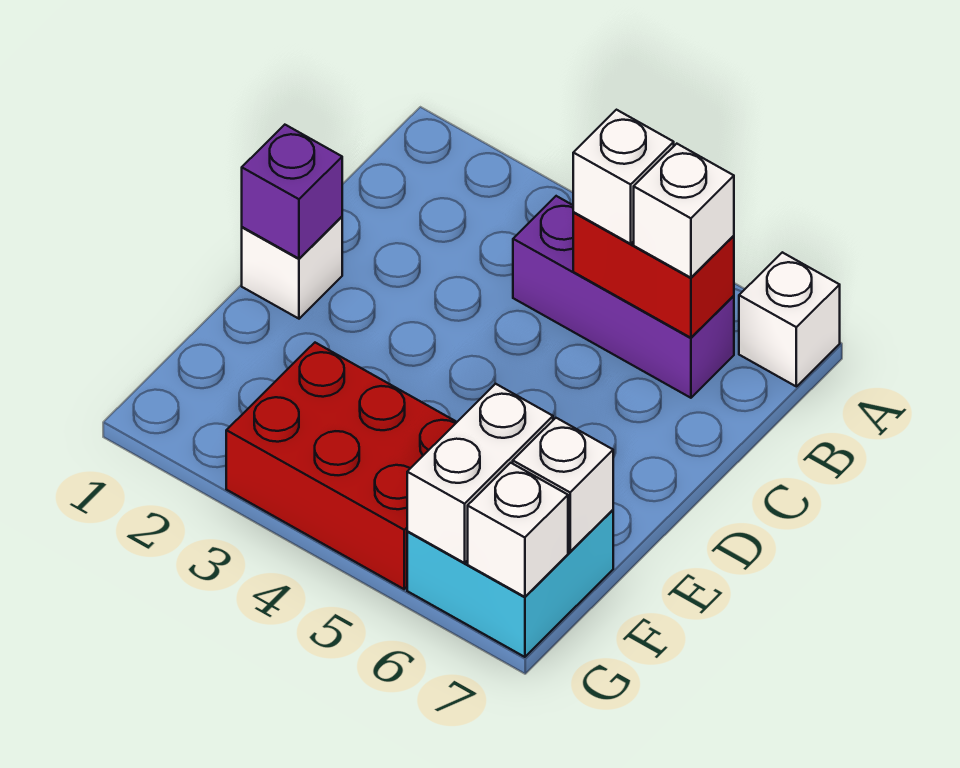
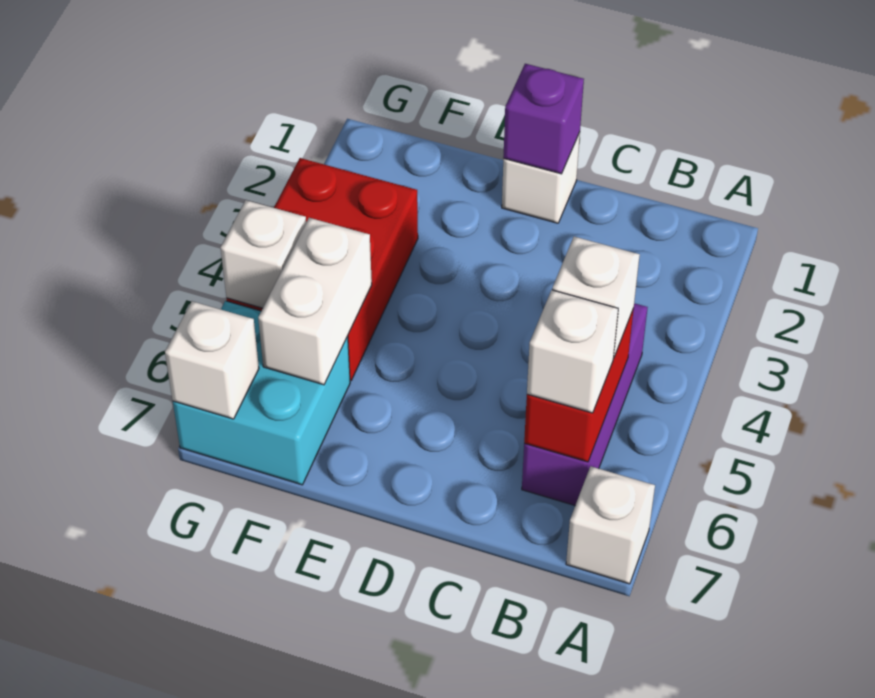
white 1x2 brick [407,384,553,563] -> white 1x2 brick turned to [258,218,372,385]
white 1x1 brick [513,418,613,552] -> white 1x1 brick moved to [220,200,306,308]

